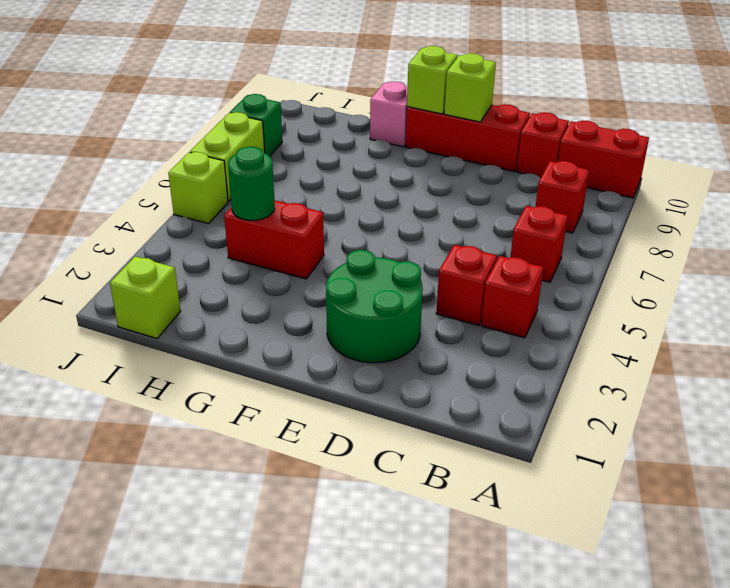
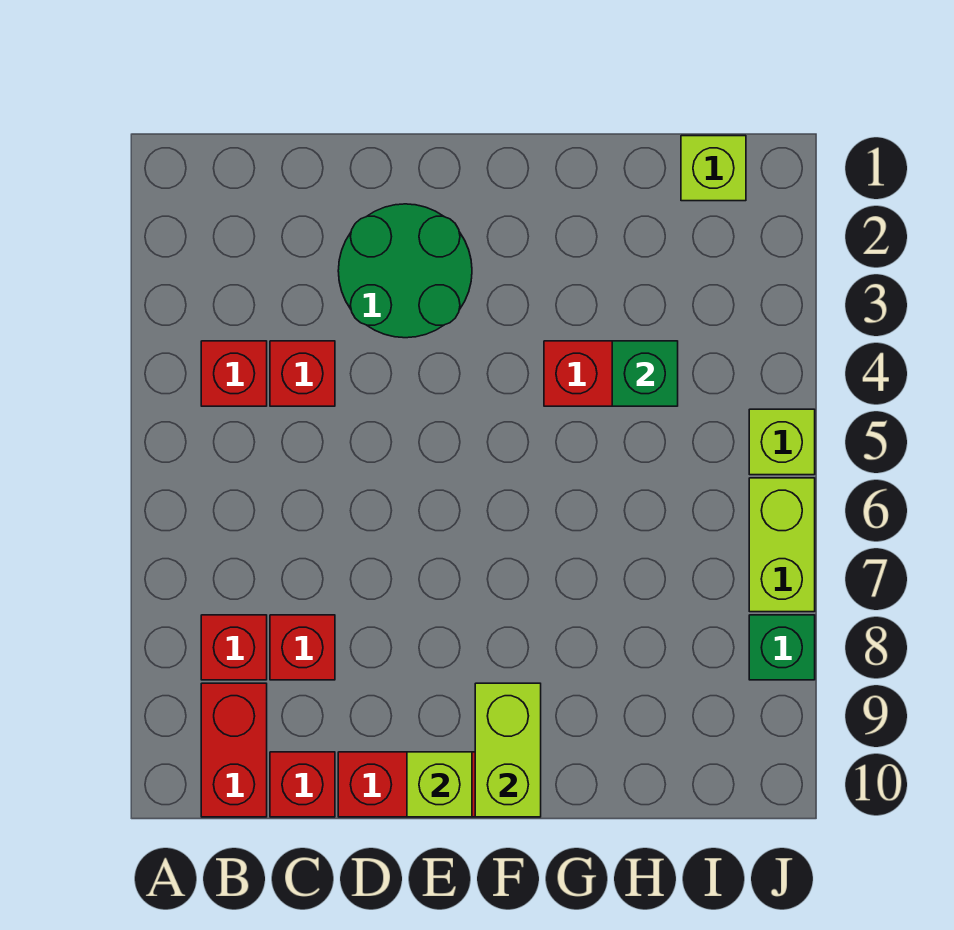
red 1x2 brick [558,120,649,198] -> red 1x2 brick turned to [201,683,267,817]
red 1x1 brick [510,206,568,282] -> red 1x1 brick moved to [270,615,335,680]
lime 1x1 brick [407,46,458,114] -> lime 1x2 brick [475,683,541,817]
pink 1x1 brick [370,82,408,147] -> none
green 1x1 round brick [228,147,275,221] -> green 1x1 brick [612,341,678,406]

